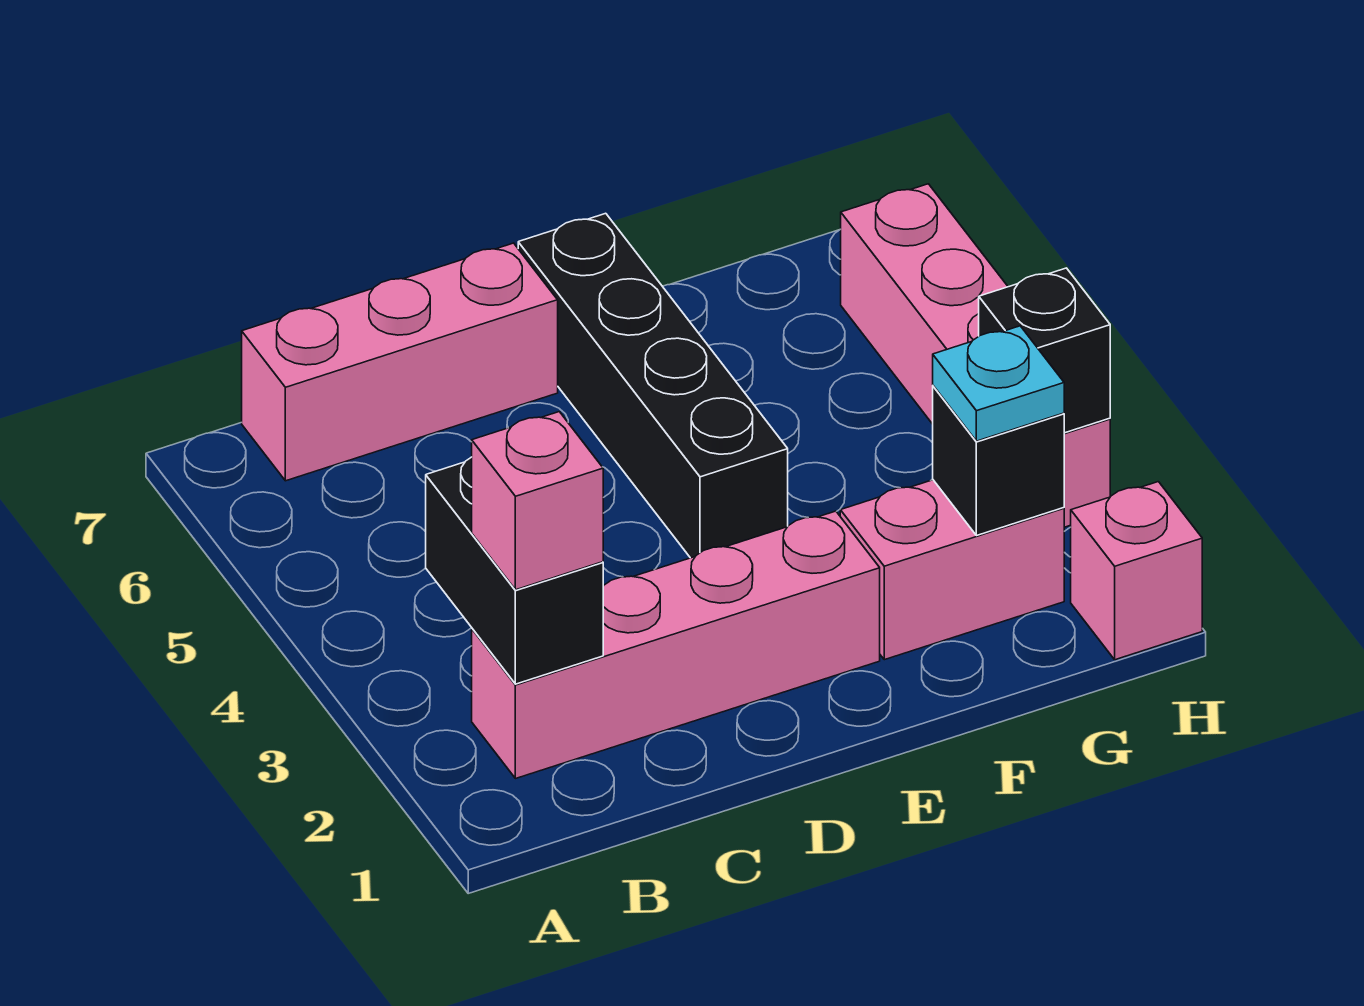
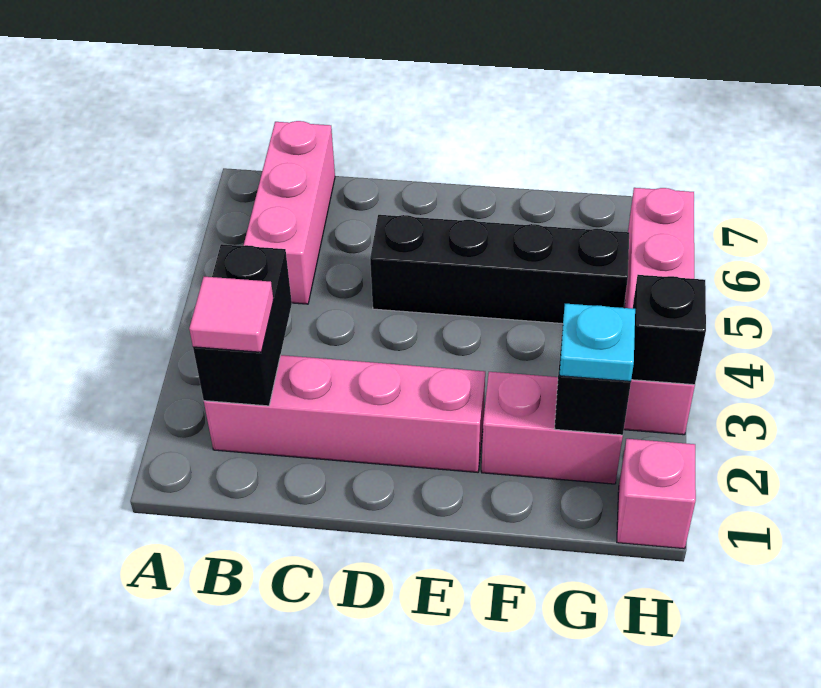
pink 1x1 brick [472,412,603,590] -> pink 1x1 tile [189,277,274,352]
pink 1x3 brick [242,243,558,481] -> pink 1x3 brick turned to [243,121,335,304]
black 1x4 brick [518,213,788,558] -> black 1x4 brick turned to [370,215,629,324]

